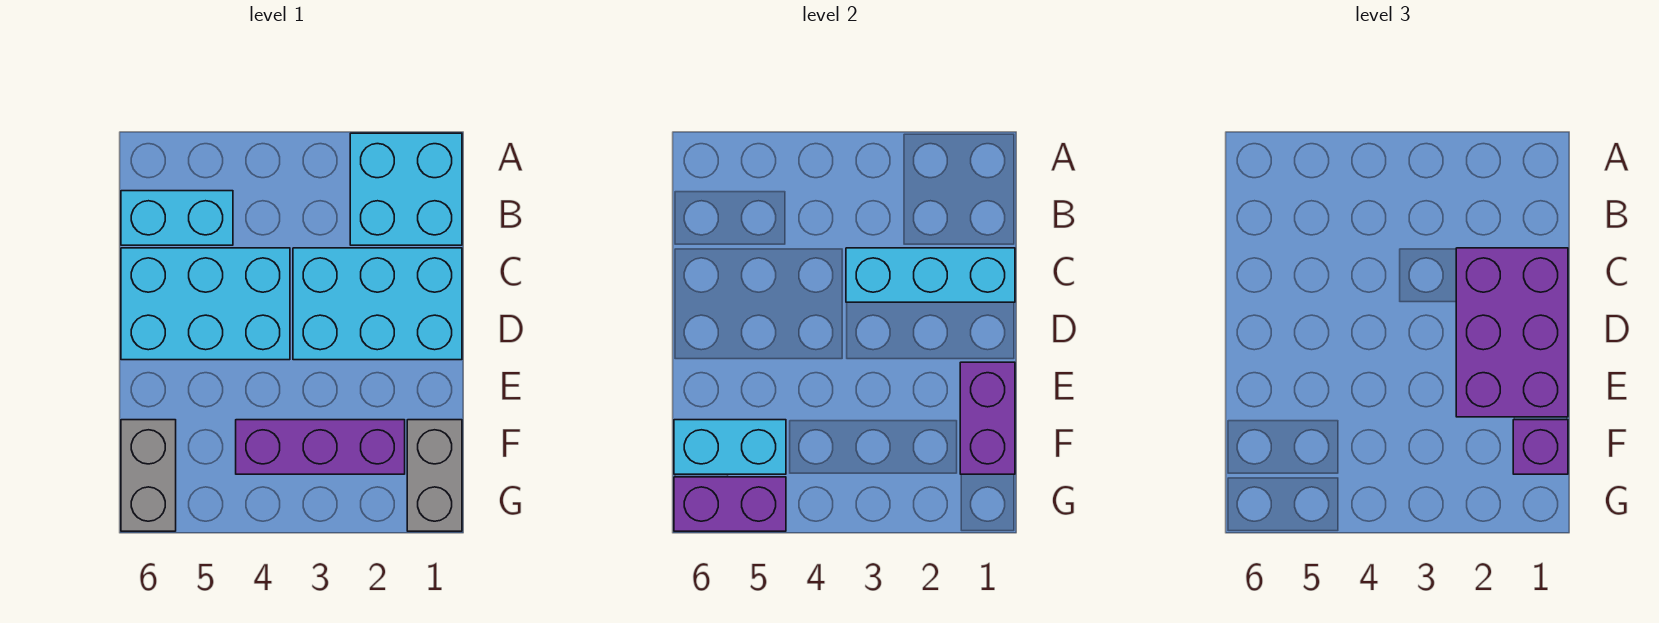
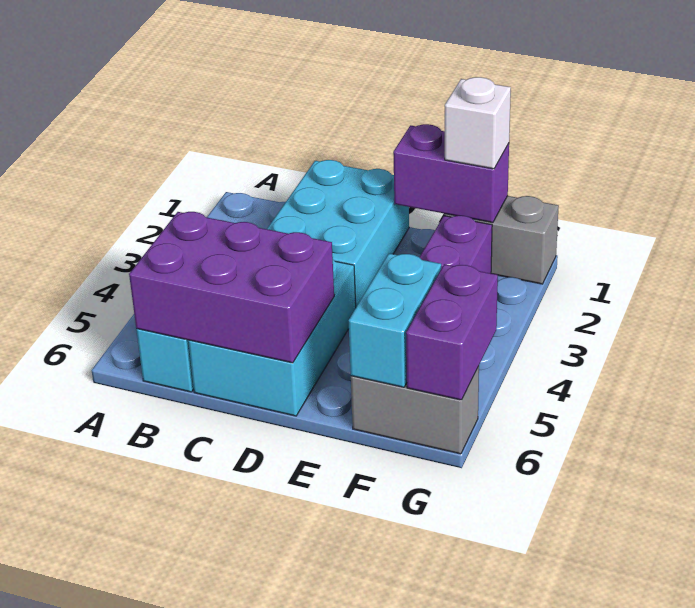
cyan 2x2 brick [350,133,462,245] -> none
cyan 1x3 brick [846,248,1015,302] -> none
purple 2x3 brick [1456,248,1568,417] -> purple 2x3 brick moved to [129,212,334,363]
purple 1x1 brick [1513,420,1568,474] -> white 1x1 brick [445,77,511,169]

